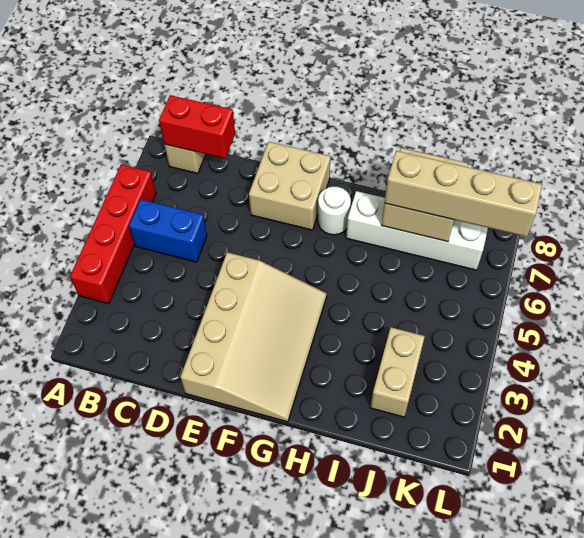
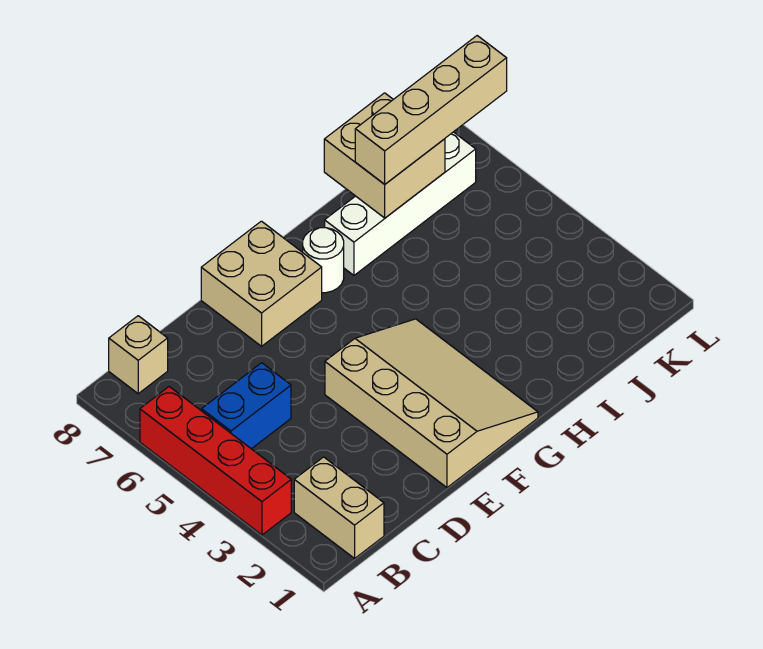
red 1x2 brick [159,95,235,158] -> none
tan 1x2 brick [370,327,425,417] -> tan 1x2 brick moved to [294,457,384,558]

